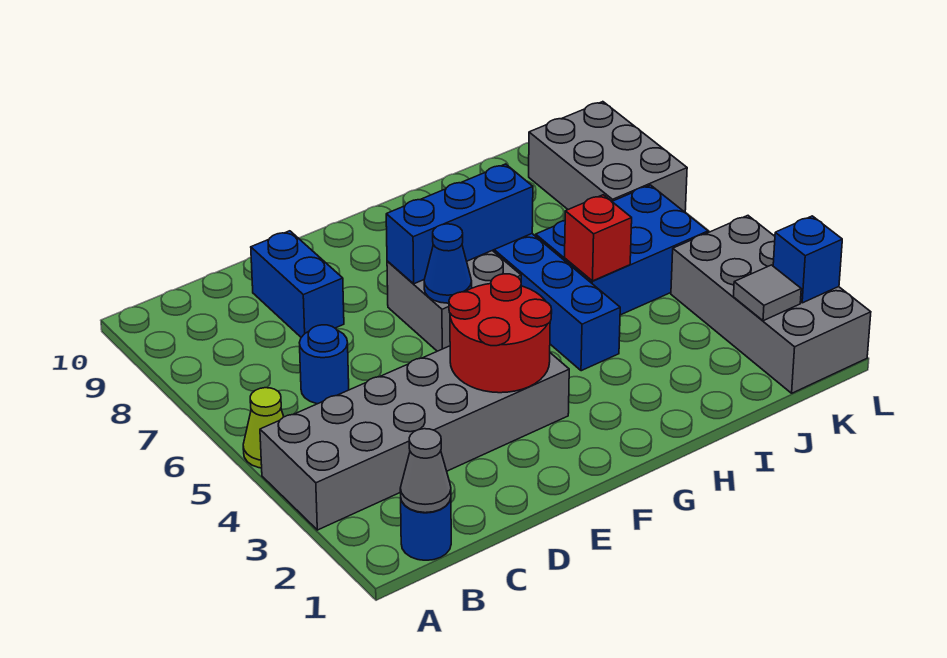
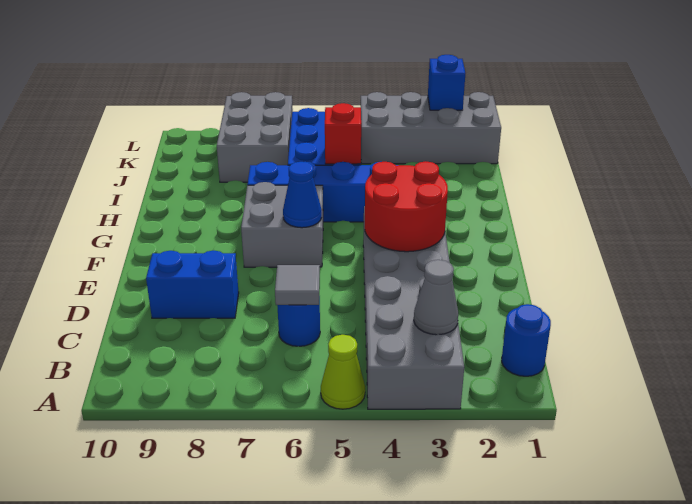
grey 1x1 cone [400,429,451,513] -> grey 1x1 cone moved to [414,260,458,335]
blue 1x3 brick [386,164,533,284] -> none
grey 1x1 tile [733,265,801,321] -> grey 1x1 tile moved to [275,265,320,305]
grey 2x3 brick [529,102,687,212] -> grey 2x3 brick turned to [217,92,293,182]

